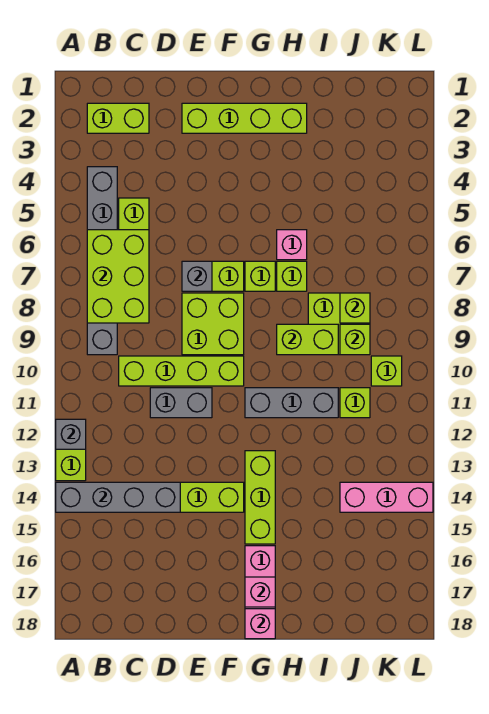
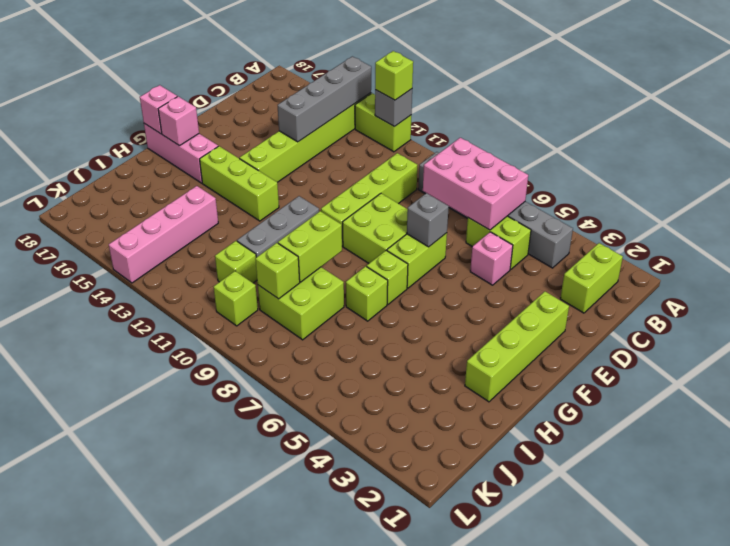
lime 2x3 brick [87,230,149,323] -> pink 2x3 brick [423,138,528,230]
grey 1x2 brick [150,388,212,418] -> none
pink 1x1 brick [277,230,307,260] -> pink 1x1 brick moved to [470,232,513,285]
lime 1x1 brick [340,293,370,323] -> lime 1x1 brick moved to [375,51,413,100]
pink 1x3 brick [340,482,433,512] -> pink 1x4 brick [109,186,218,283]

